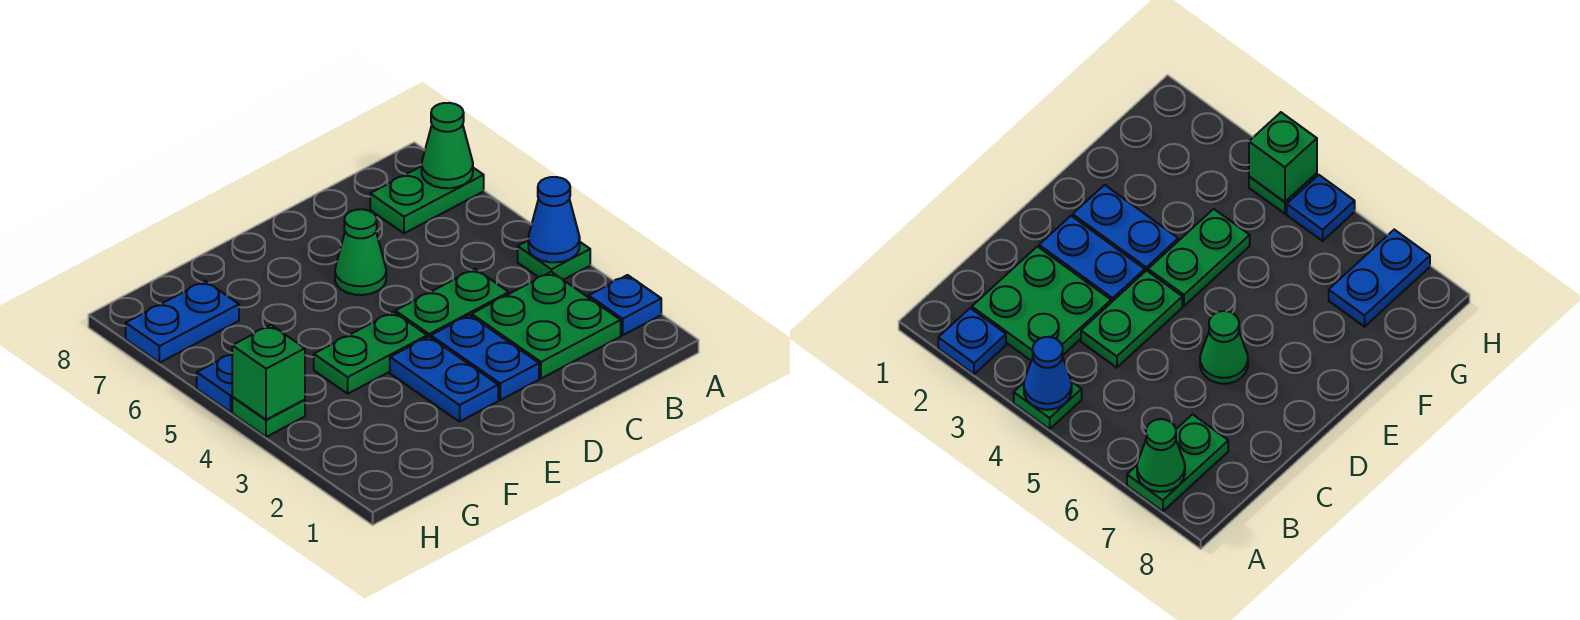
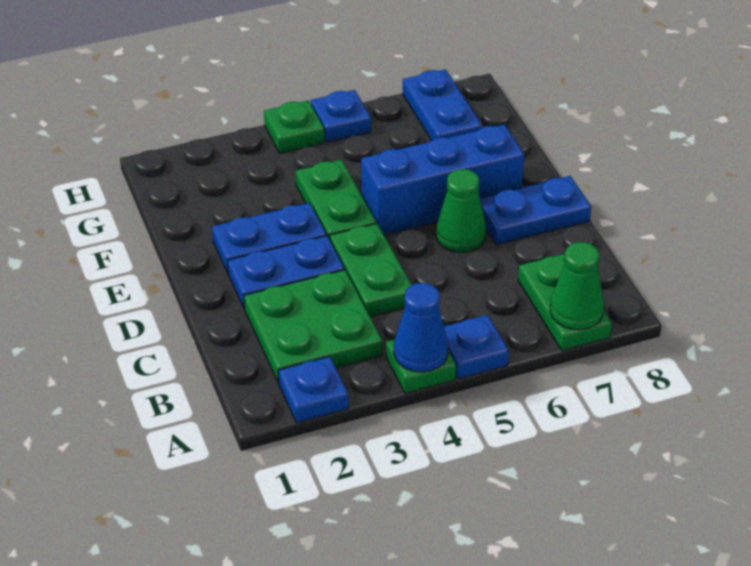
none -> blue 1x1 plate [444,315,509,379]
none -> blue 1x2 plate [480,176,591,245]
none -> blue 1x3 brick [361,124,524,235]
green 1x1 brick [232,325,305,420] -> none

